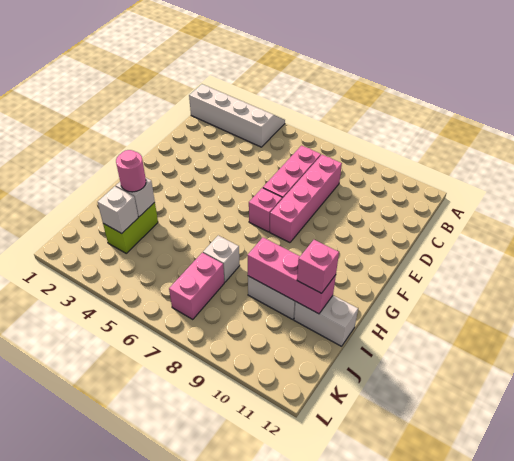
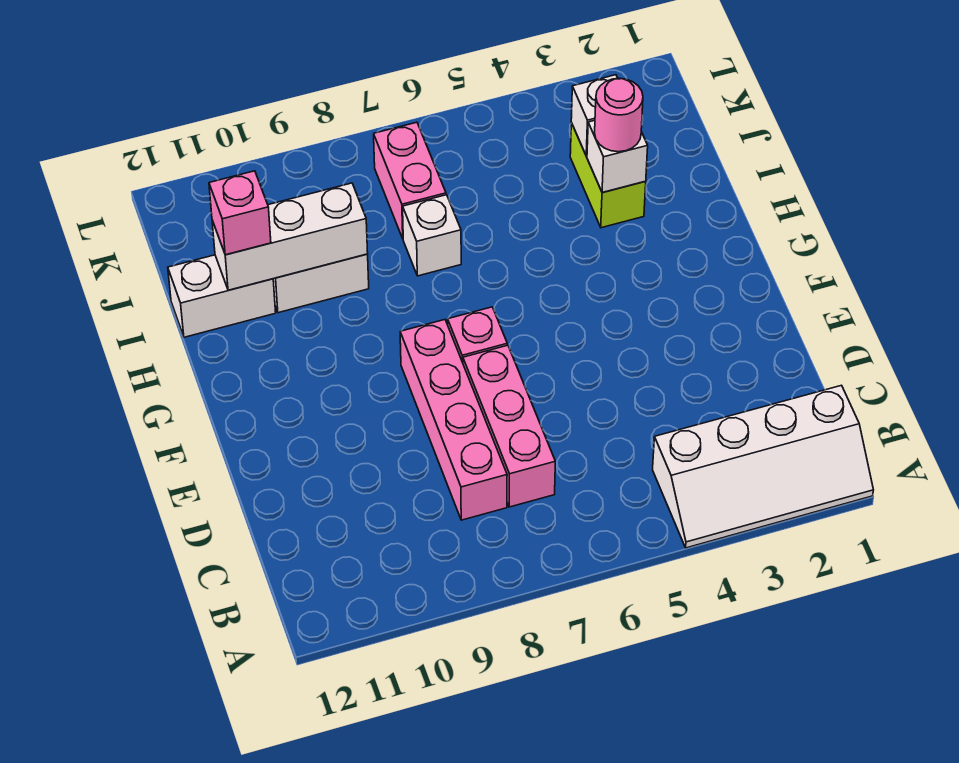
pink 1x3 brick [247,238,336,314] -> white 1x3 brick [212,183,368,290]

